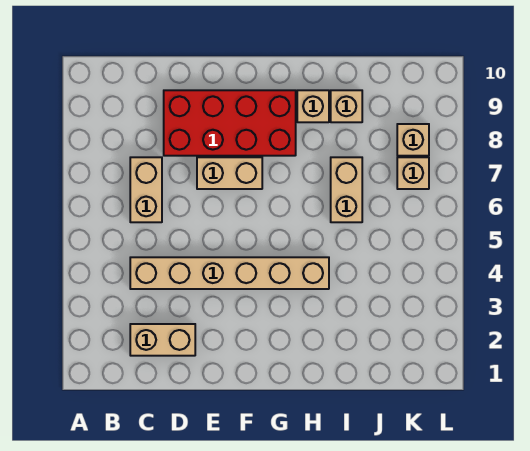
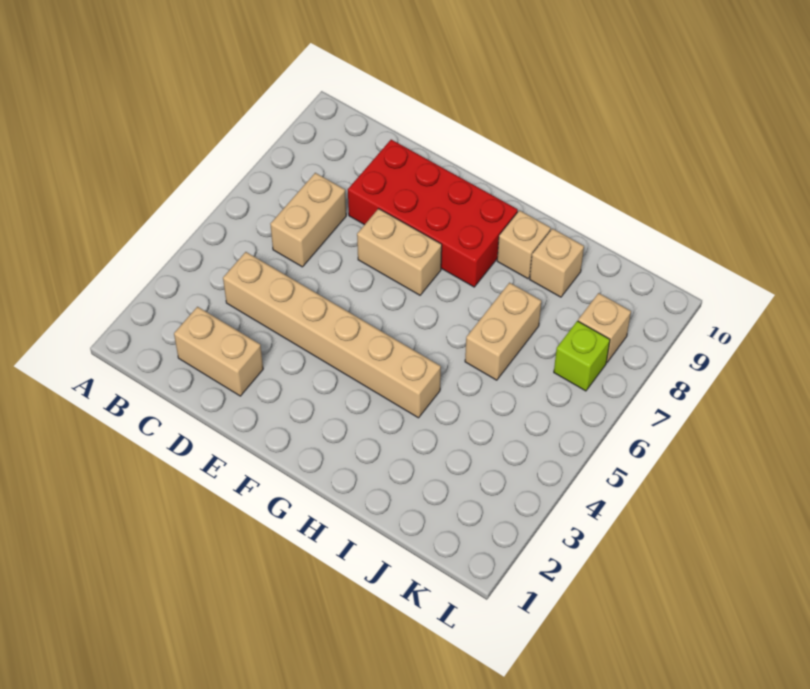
tan 1x1 brick [397,157,429,189] -> lime 1x1 brick [554,321,610,391]

